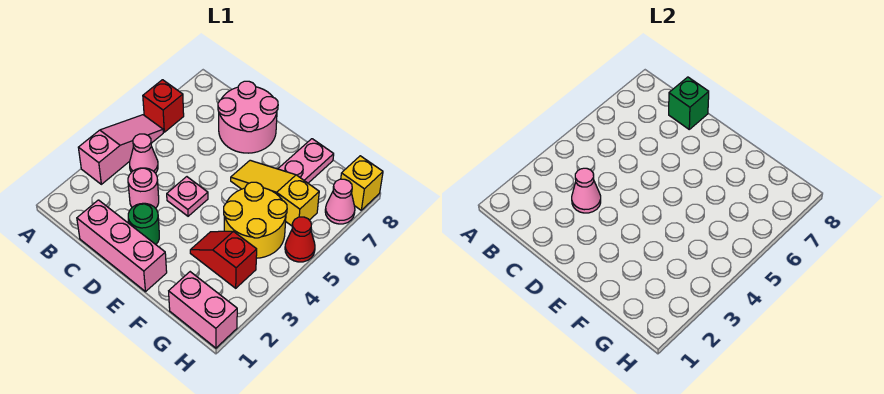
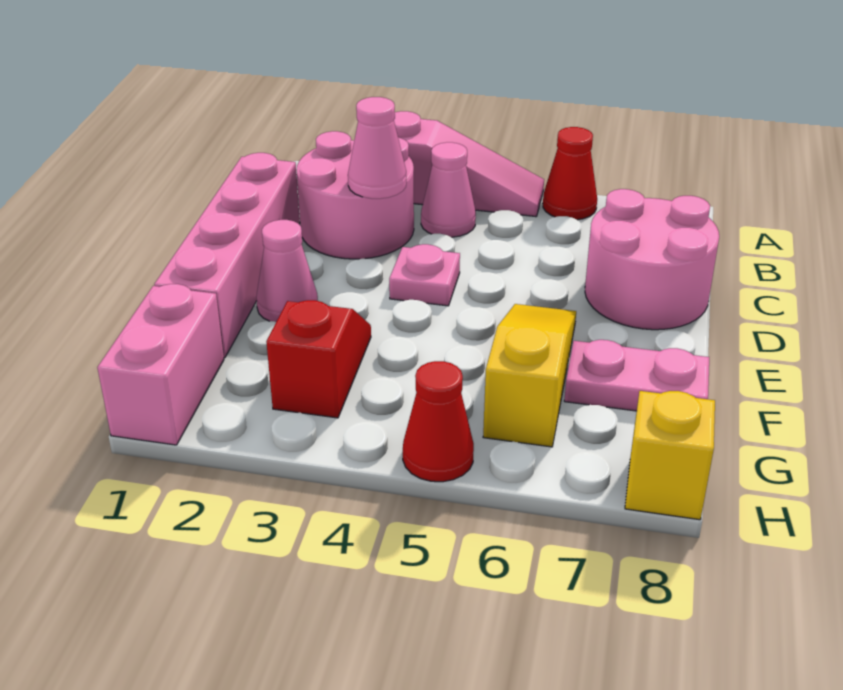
red 1x1 brick [143,80,184,132] -> red 1x1 cone [543,127,597,220]
pink 1x3 brick [77,200,167,292] -> pink 1x4 brick [154,153,300,358]
pink 1x1 round brick [128,168,159,208] -> pink 2x2 round brick [296,131,414,259]
green 1x1 brick [669,77,709,129] -> none
green 1x1 round brick [128,203,159,244] -> none
yellow 2x2 round brick [224,182,287,258] -> none
pink 1x1 cone [325,179,355,224] -> pink 1x1 cone moved to [256,220,318,322]

